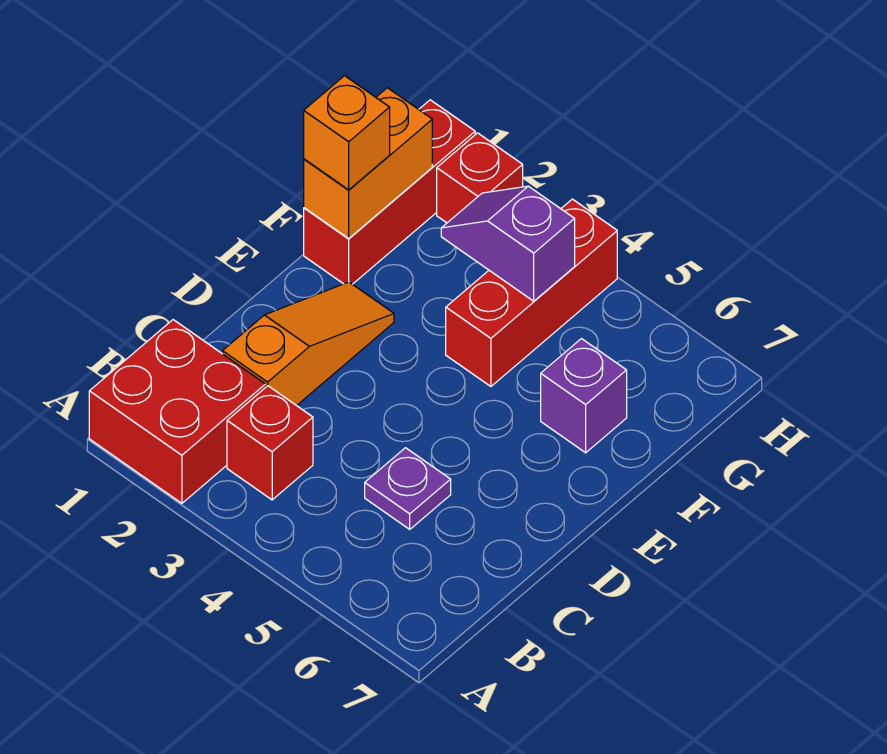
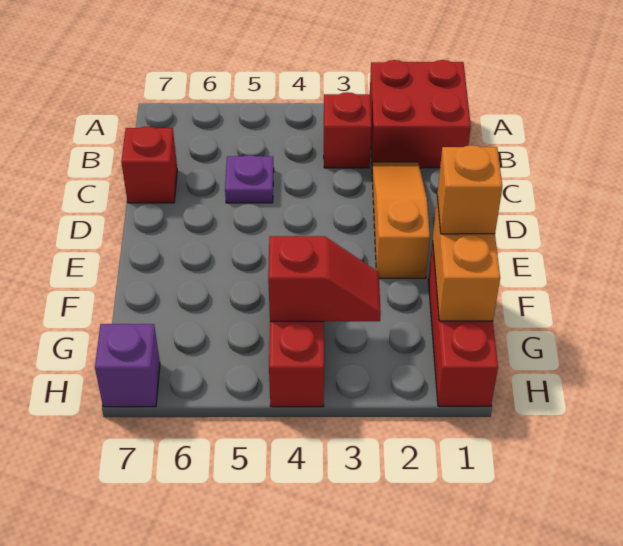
orange 1x3 slope [223,282,394,406] -> orange 1x3 slope turned to [372,162,430,278]
purple 1x1 brick [541,339,627,453] -> purple 1x1 brick moved to [95,324,160,407]
purple 1x2 slope [441,186,575,301] -> red 1x2 slope [268,236,381,321]
red 1x1 brick [437,133,523,223] -> red 1x1 brick moved to [121,126,177,203]

